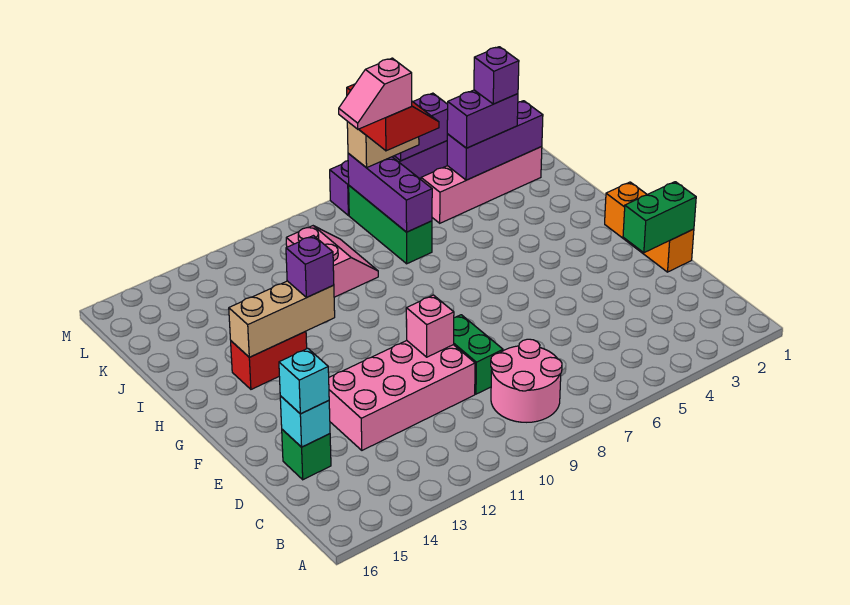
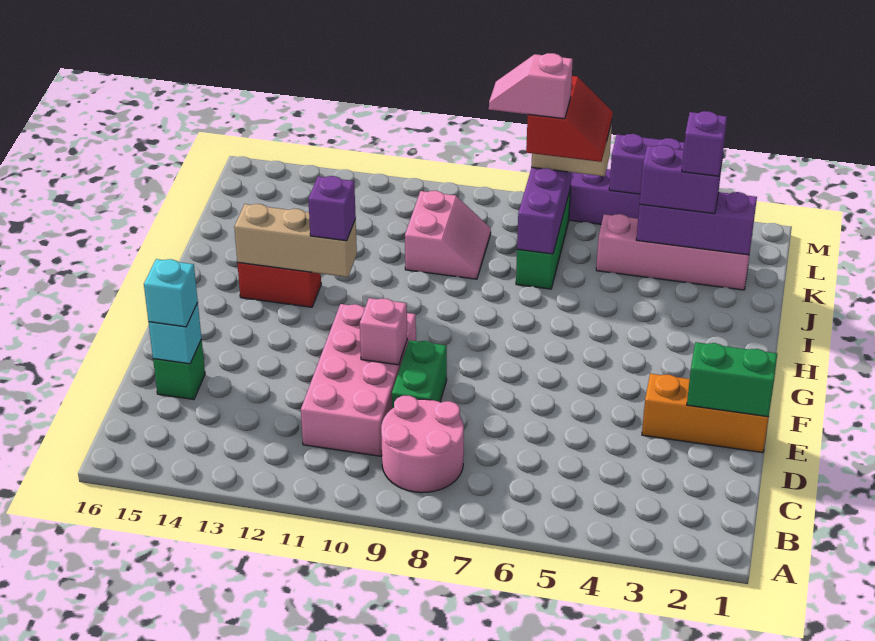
pink 2x4 brick [329,341,475,450] -> pink 2x4 brick turned to [301,304,416,456]
orange 1x3 brick [605,182,694,272] -> orange 1x3 brick turned to [642,374,769,453]

